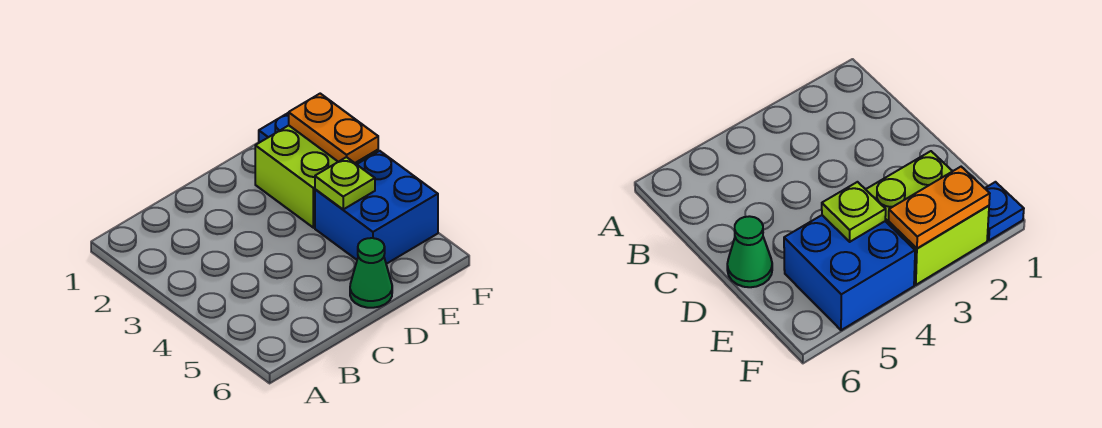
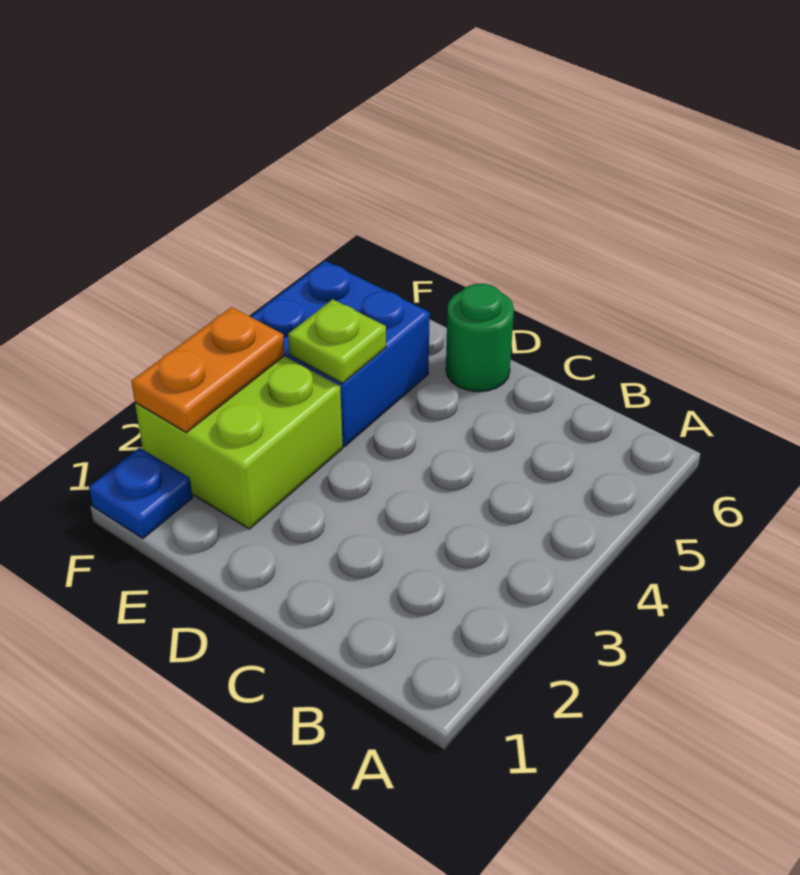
green 1x1 cone [350,238,392,308] -> green 1x1 round brick [446,284,514,392]

